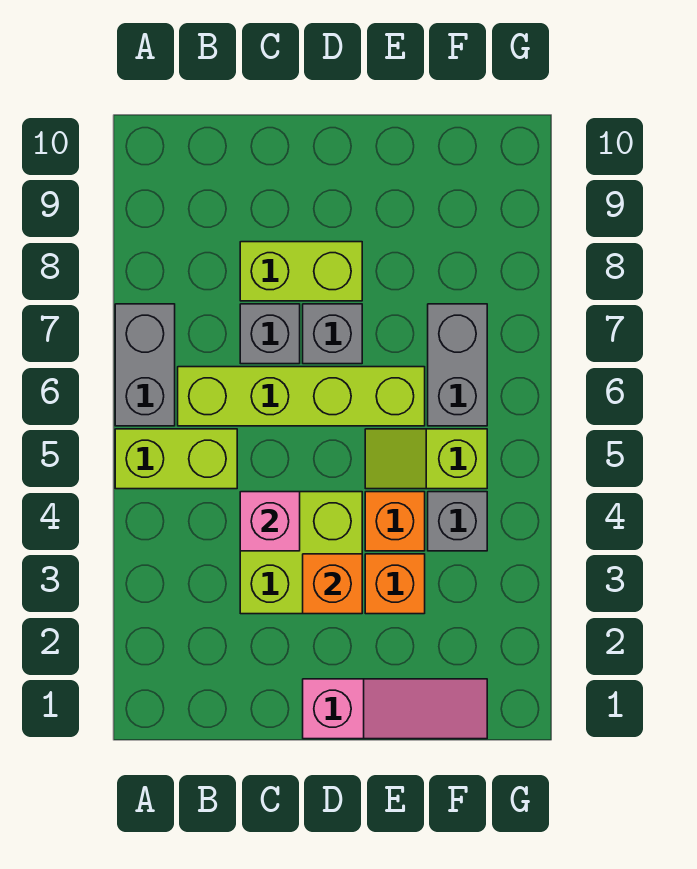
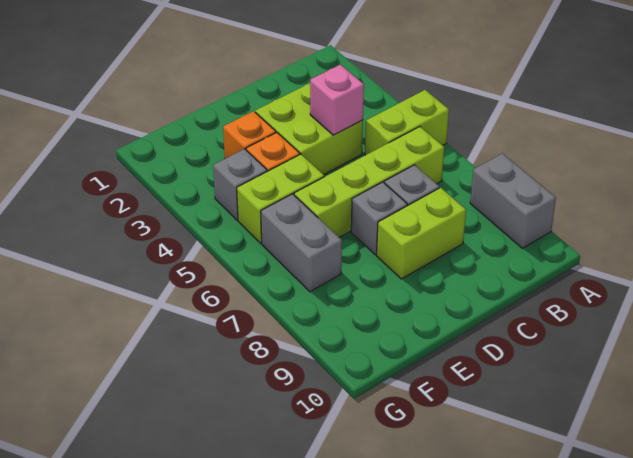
grey 1x2 brick [115,304,175,426] -> grey 1x2 brick moved to [470,153,556,248]
pink 1x3 slope [303,679,487,739] -> none
orange 1x1 brick [303,554,362,614] -> none
lime 1x2 slope [365,429,487,489] -> lime 1x2 brick [237,154,324,243]

